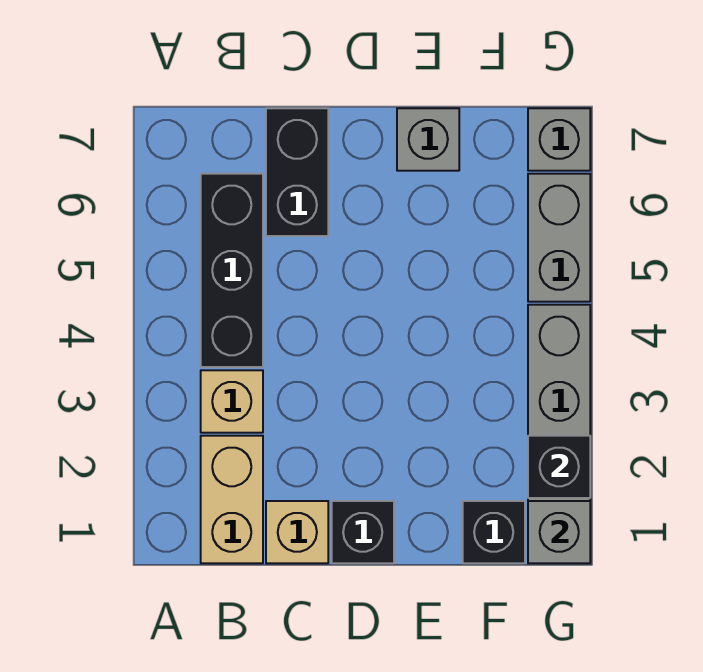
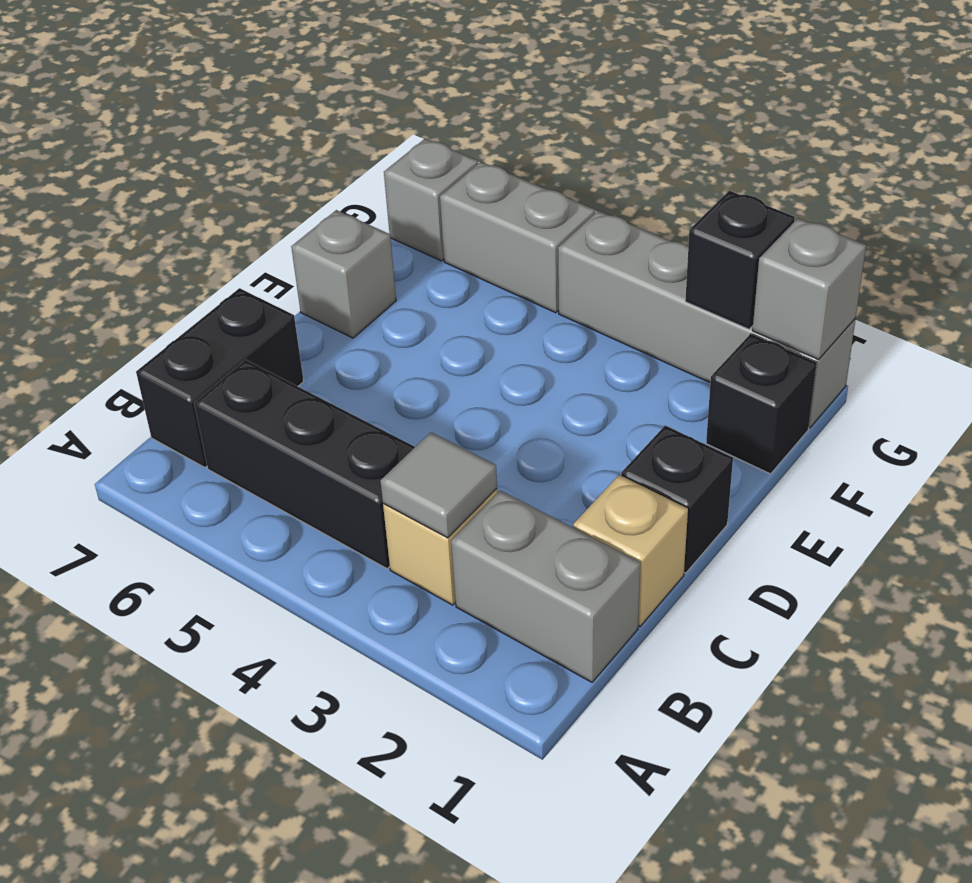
tan 1x2 brick [201,436,263,563] -> grey 1x2 brick [451,491,641,682]
none -> grey 1x1 tile [381,432,497,538]
black 1x2 brick [266,108,328,236] -> black 1x2 brick turned to [136,288,304,467]

